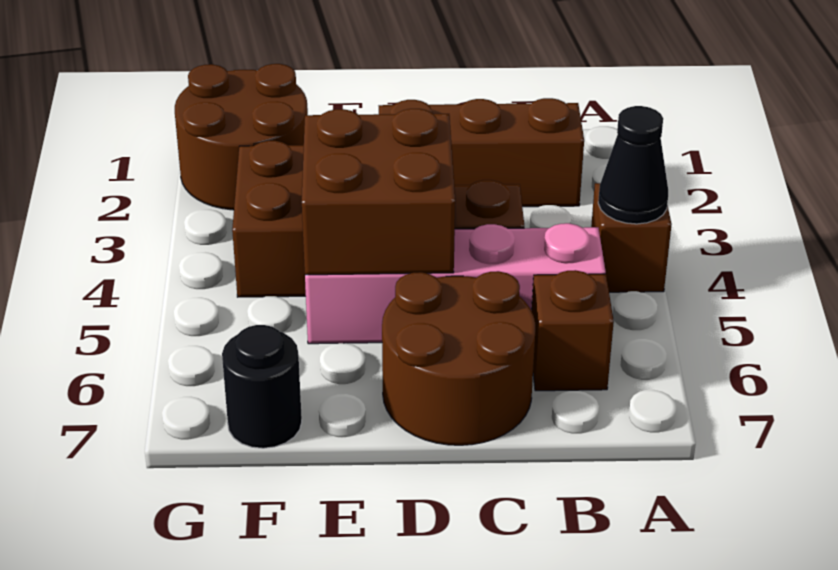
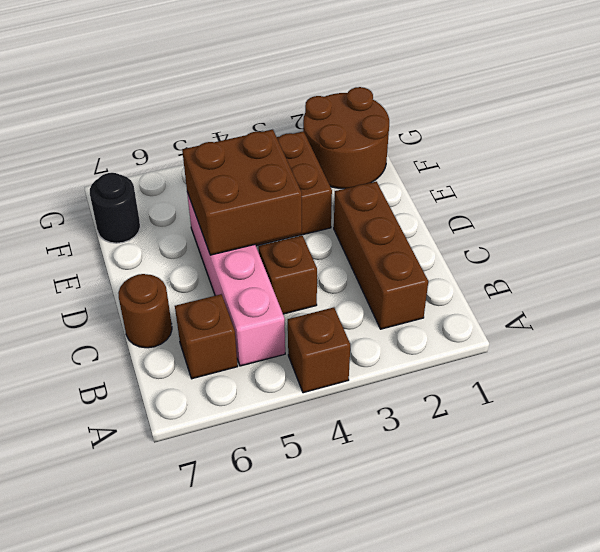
black 1x1 cone [598,106,668,224] -> none
brown 2x2 round brick [382,271,535,445] -> brown 1x1 round brick [118,274,172,348]

